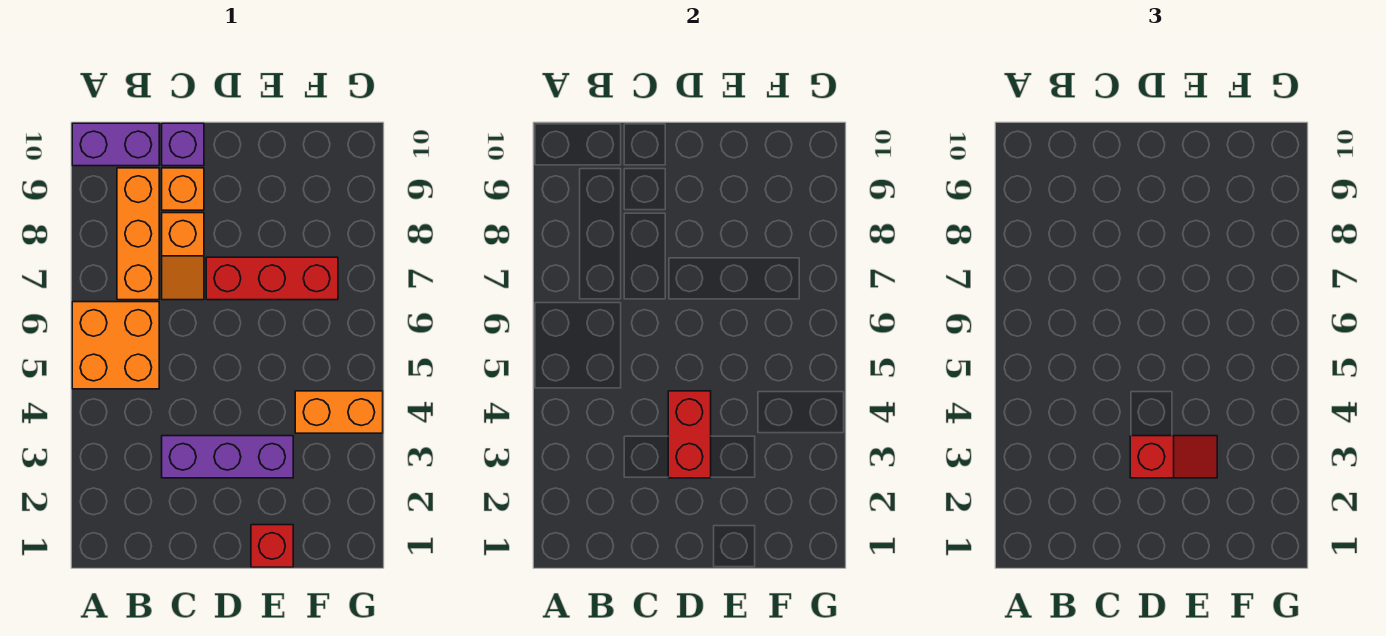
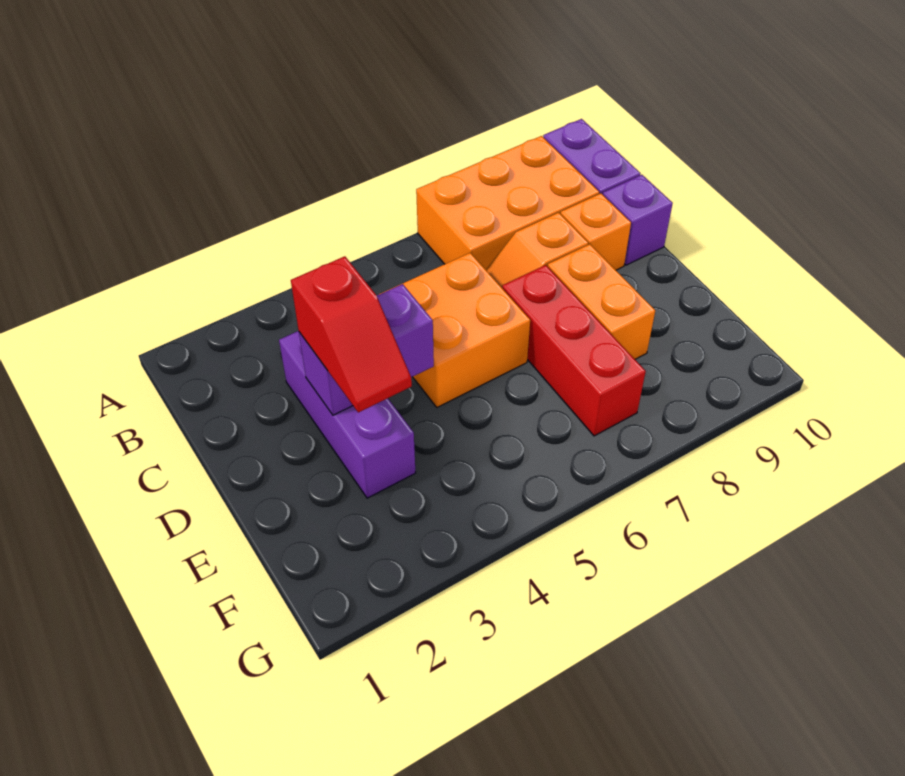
orange 2x2 brick [72,302,159,389] -> orange 2x2 brick moved to [380,253,530,407]
orange 1x3 brick [117,168,159,300] -> orange 2x3 brick [416,136,599,270]
red 1x2 brick [668,391,711,478] -> purple 1x2 brick [299,284,434,415]
red 1x1 brick [251,525,293,567] -> none
orange 1x2 brick [295,391,383,433] -> orange 1x2 brick moved to [548,244,655,359]

